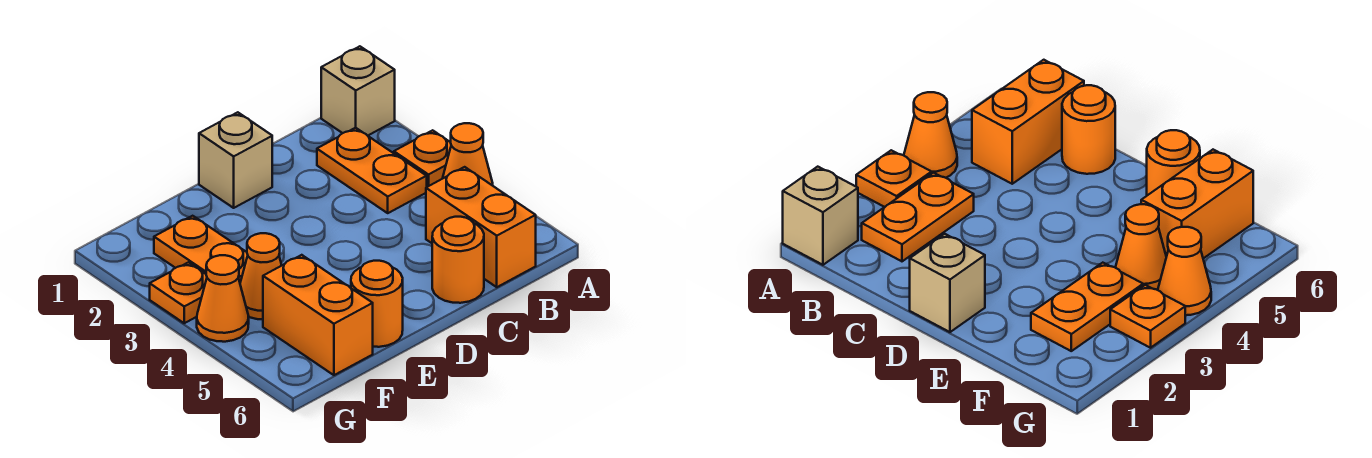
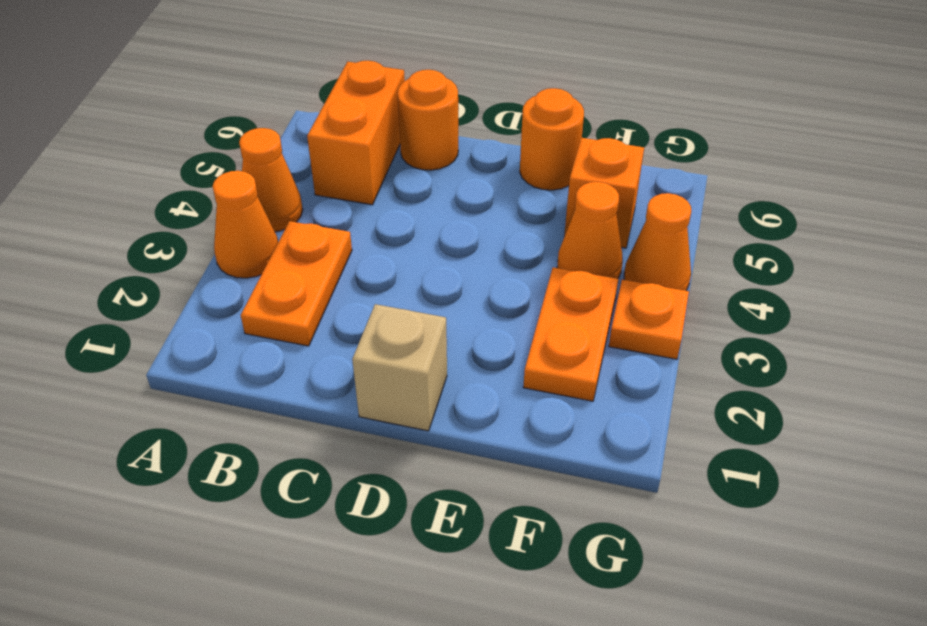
tan 1x1 brick [321,46,395,136] -> none
orange 1x1 plate [394,130,451,187] -> orange 1x1 cone [213,171,278,278]
orange 1x2 brick [263,255,373,375] -> orange 1x1 brick [564,138,644,248]

